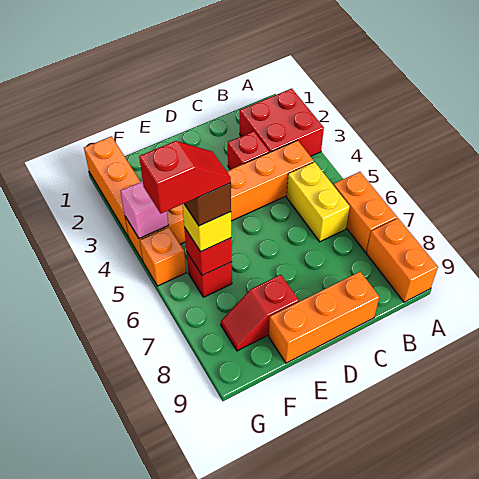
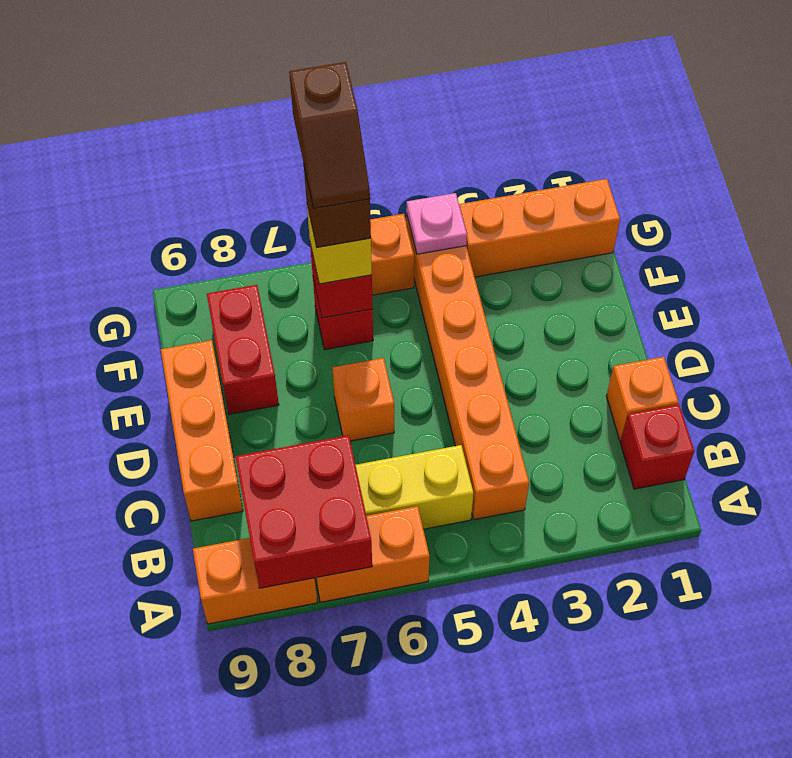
red 2x2 brick [240,88,324,156] -> red 2x2 brick moved to [235,435,372,588]
none -> orange 1x1 brick [606,357,679,441]
red 1x1 brick [228,131,269,170] -> red 1x1 brick moved to [620,405,694,489]
none -> orange 1x1 brick [332,358,394,441]
red 1x2 slope [221,275,299,351] -> red 1x2 brick [207,285,279,414]
red 1x2 slope [139,141,231,213] -> brown 1x2 slope [289,62,370,208]
pink 1x1 brick [121,181,168,239] -> pink 1x1 plate [407,193,467,254]

